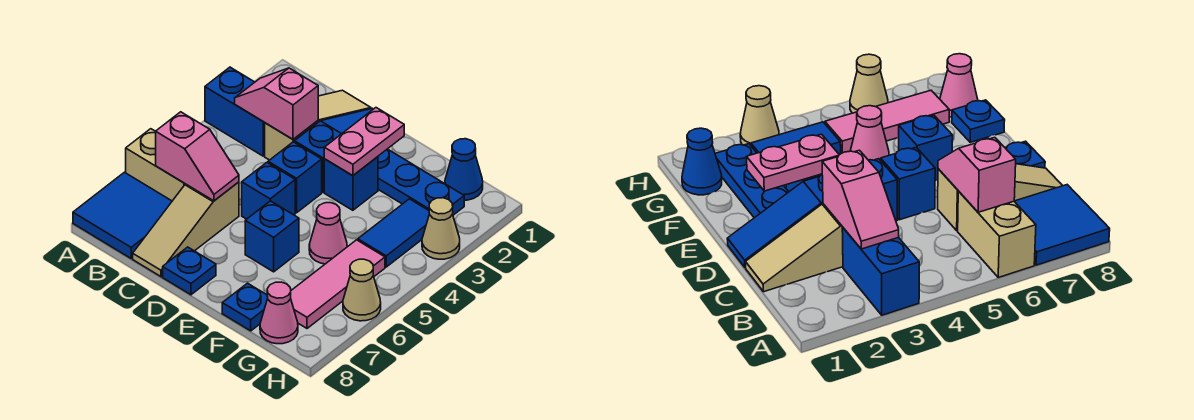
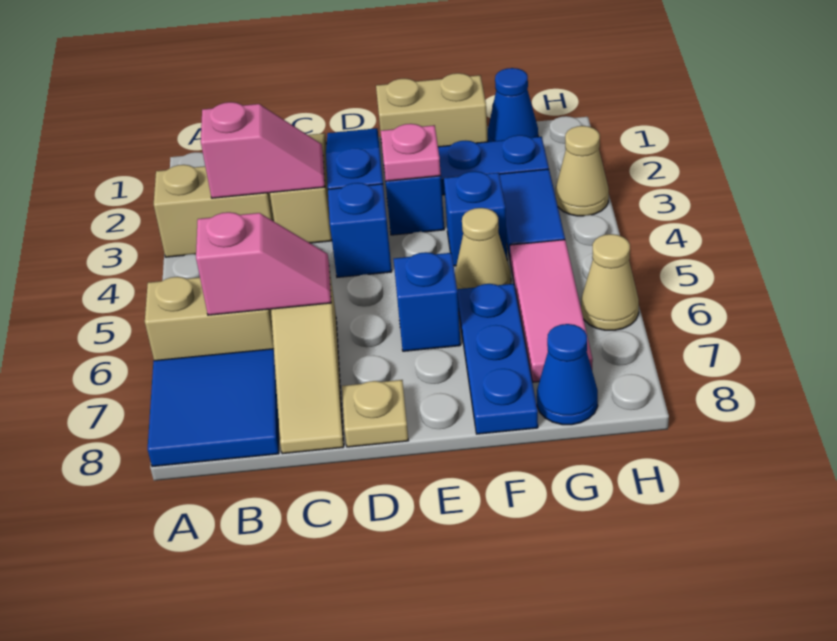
blue 1x2 brick [205,67,265,156] -> tan 1x2 brick [154,165,274,257]
pink 1x2 slope [235,68,318,139] -> pink 1x2 slope turned to [201,102,325,198]
blue 1x1 brick [242,163,295,219] -> blue 1x1 brick moved to [444,171,507,266]
blue 1x1 plate [163,247,216,295] -> tan 1x1 plate [342,380,408,447]
none -> tan 1x2 brick [376,73,488,147]
pink 1x2 plate [324,108,404,176] -> pink 1x1 plate [380,124,441,181]
pink 1x1 cone [309,203,347,264] -> tan 1x1 cone [455,208,511,289]
blue 1x1 plate [222,283,268,331] -> blue 1x3 plate [457,284,538,434]
pink 1x1 cone [260,282,298,344] -> blue 1x1 cone [537,324,598,425]

